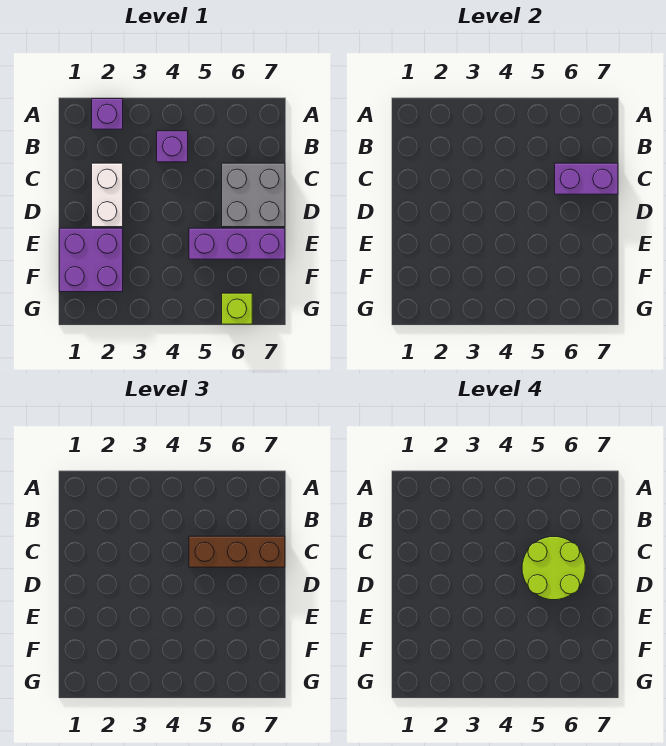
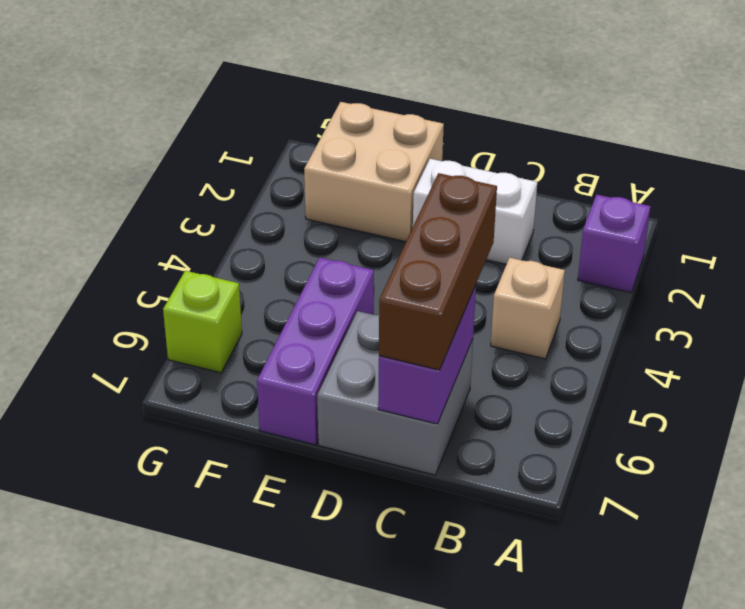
purple 1x1 brick [157,131,188,162] -> tan 1x1 brick [491,258,565,359]
lime 2x2 round brick [522,537,585,600] -> none
purple 2x2 brick [59,228,123,292] -> tan 2x2 brick [304,102,444,242]

